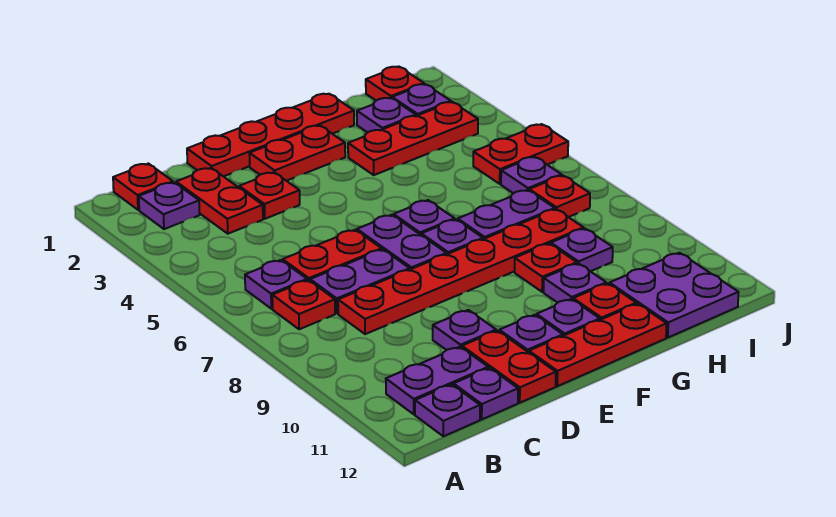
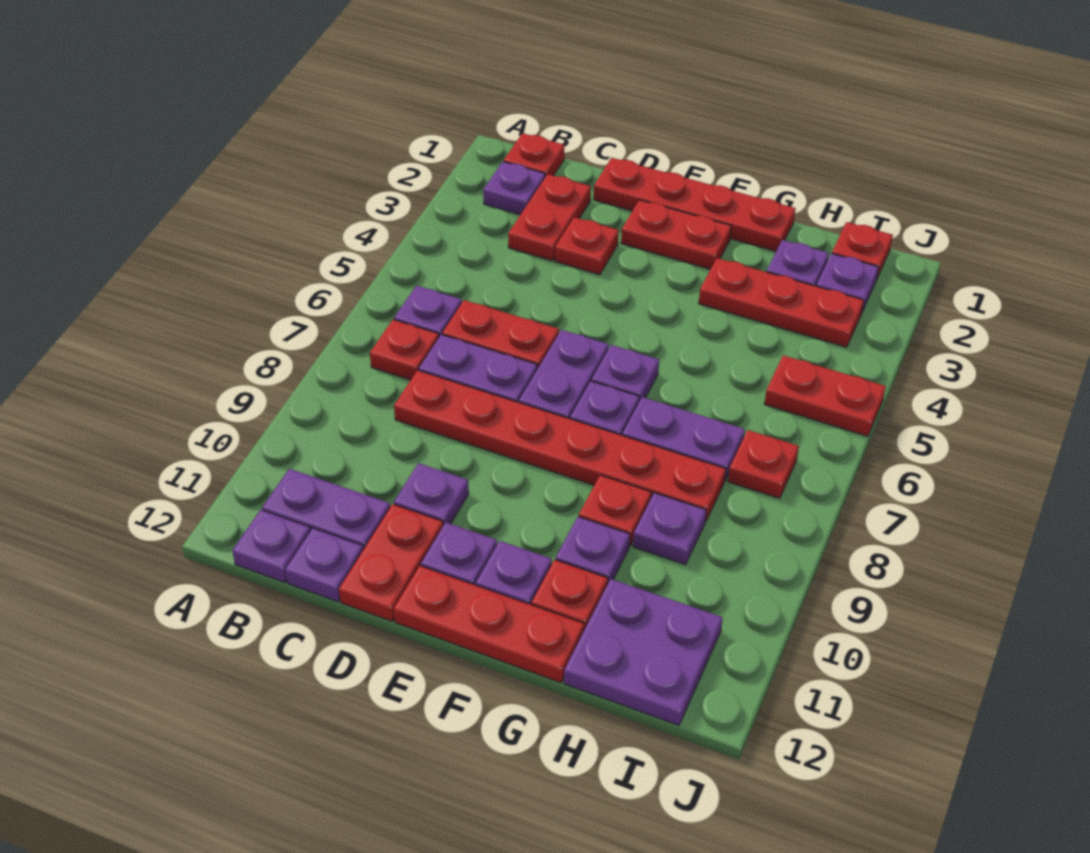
purple 1x1 plate [501,157,562,193] -> none

